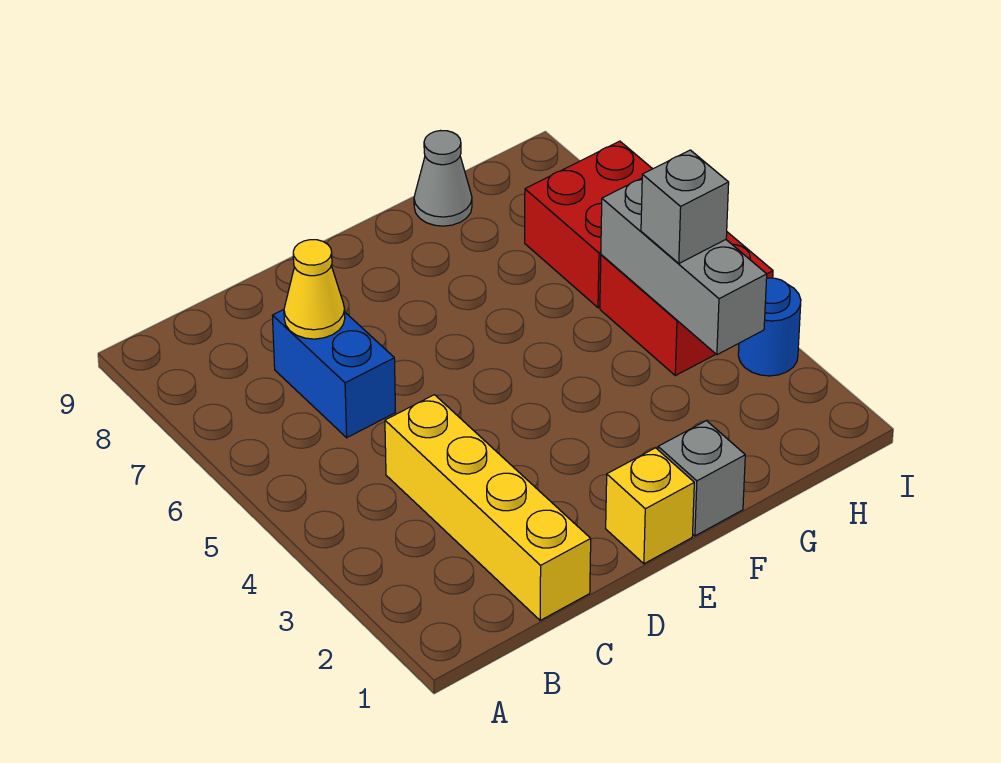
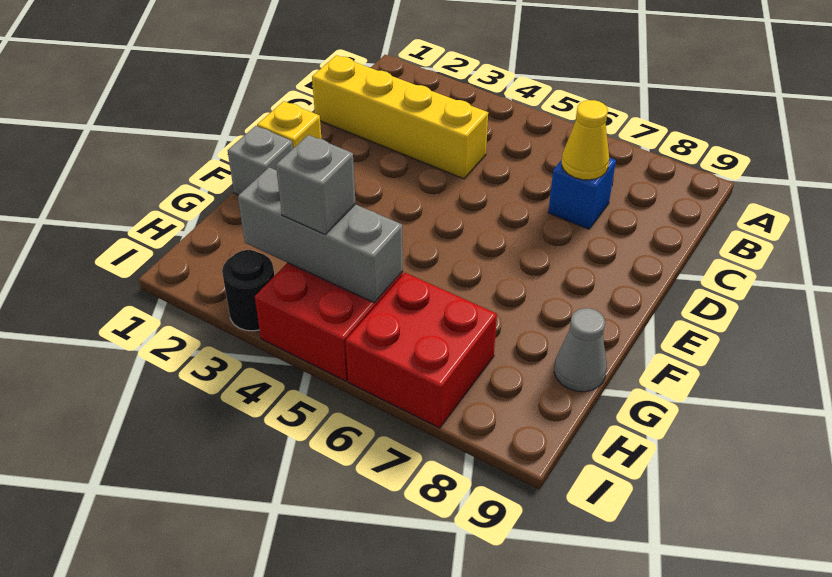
blue 1x2 brick [272,310,395,438] -> blue 1x1 brick [548,158,616,229]
blue 1x1 round brick [738,278,801,376] -> black 1x1 round brick [222,250,274,331]

